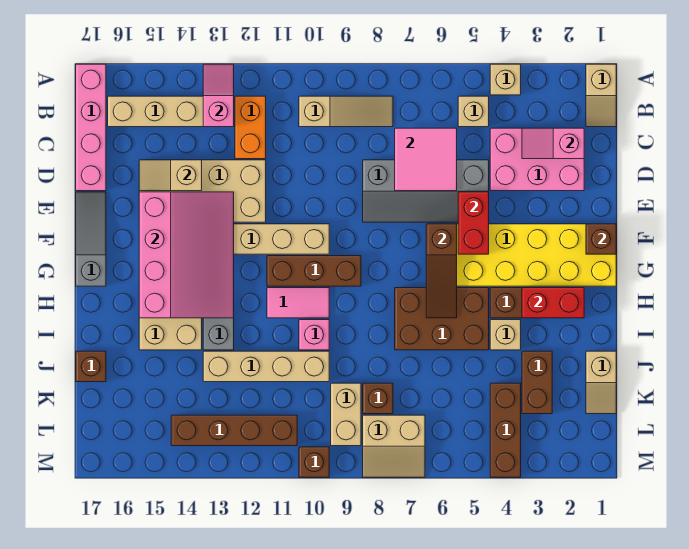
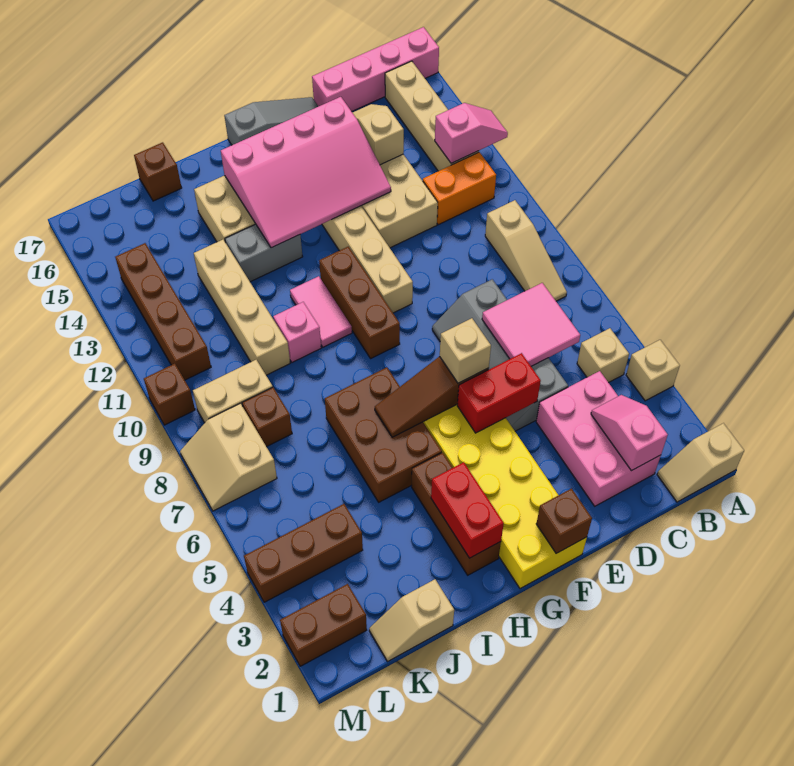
tan 1x1 brick [490,320,521,350] -> tan 1x1 brick moved to [440,318,491,383]
brown 1x2 brick [522,351,552,414] -> brown 1x2 brick moved to [280,584,367,666]

